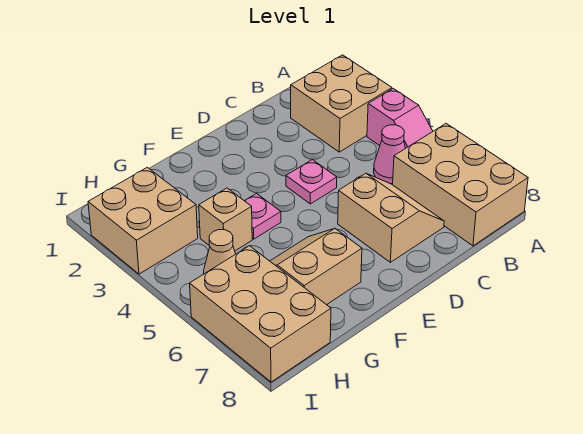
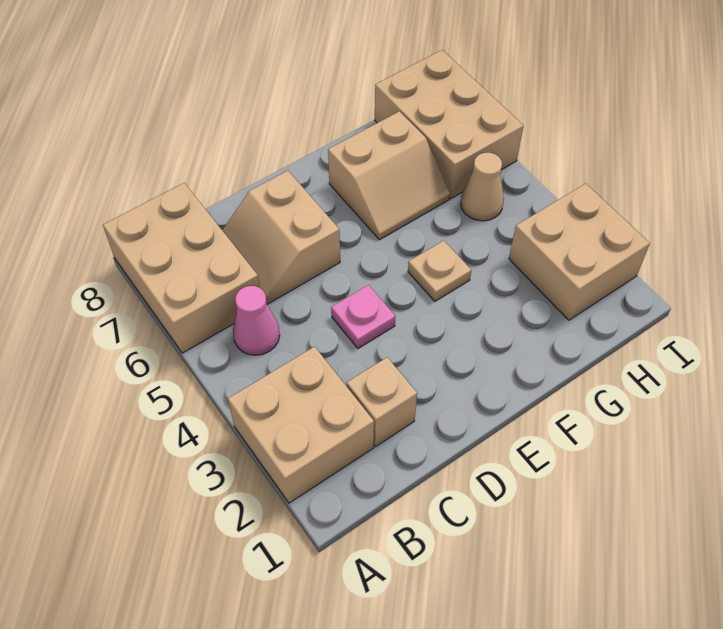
pink 1x2 slope [367,89,433,148] -> none
pink 1x1 plate [245,194,281,239] -> tan 1x1 plate [408,241,471,301]
tan 1x1 brick [199,188,252,251] -> tan 1x1 brick moved to [346,357,417,447]

